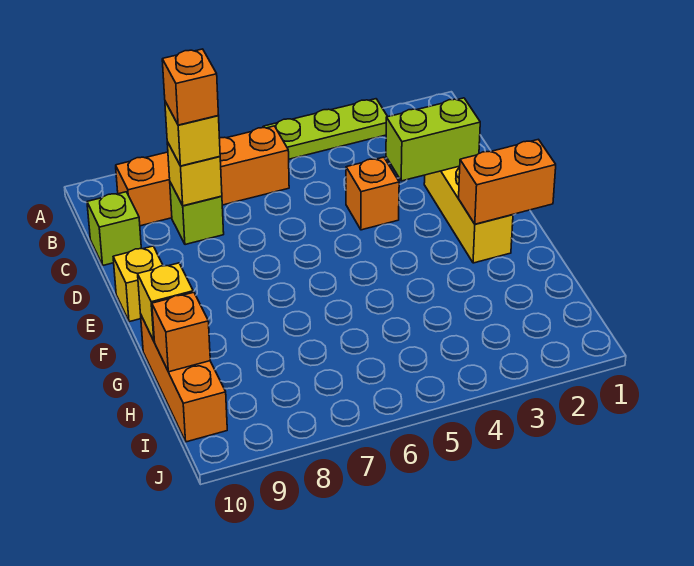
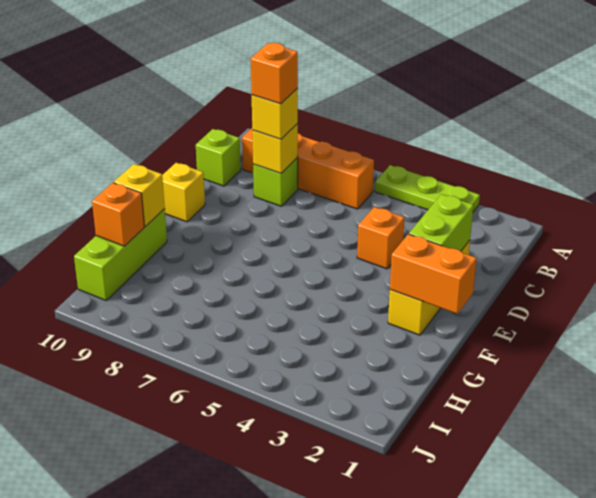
lime 1x2 brick [386,98,480,181] -> lime 1x2 brick turned to [409,194,473,251]
orange 1x3 brick [141,316,227,442] -> lime 1x3 brick [74,209,167,300]

